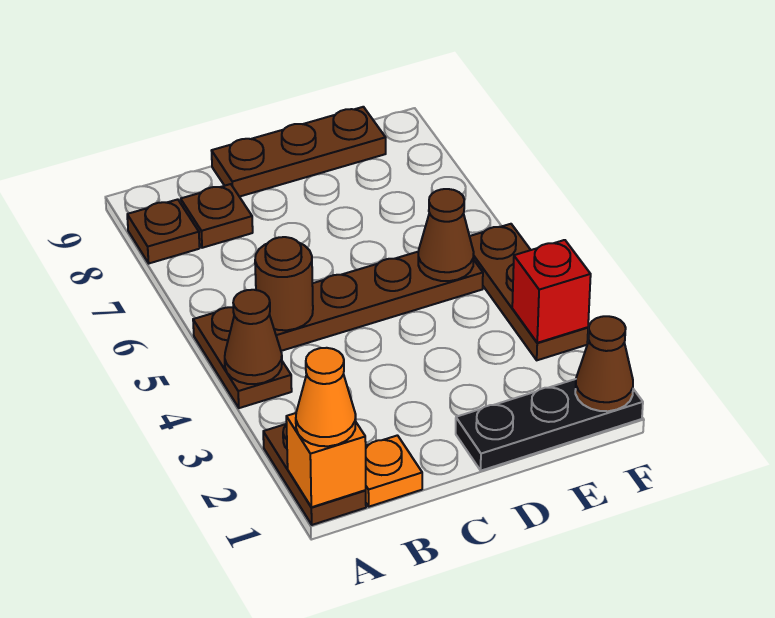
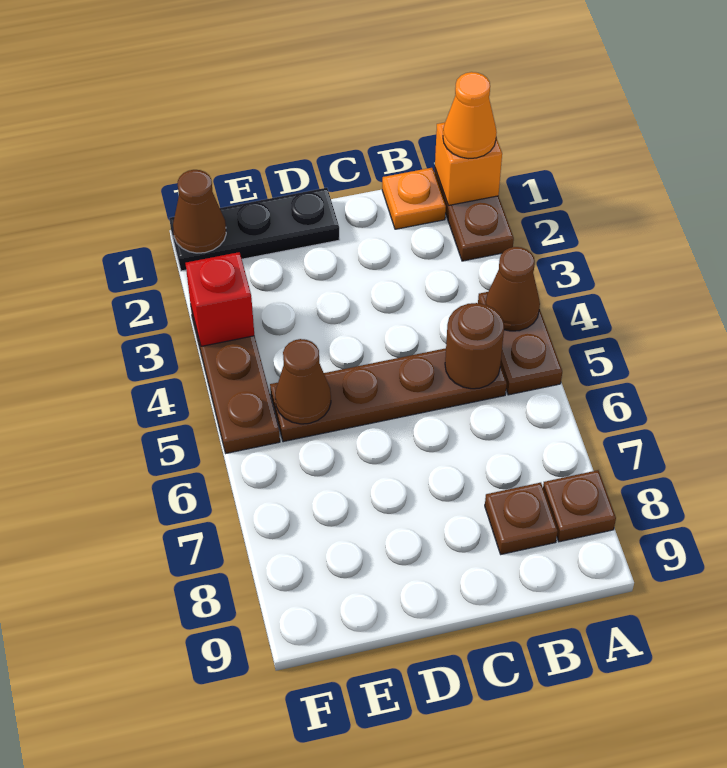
brown 1x3 plate [212,107,386,197] -> none

